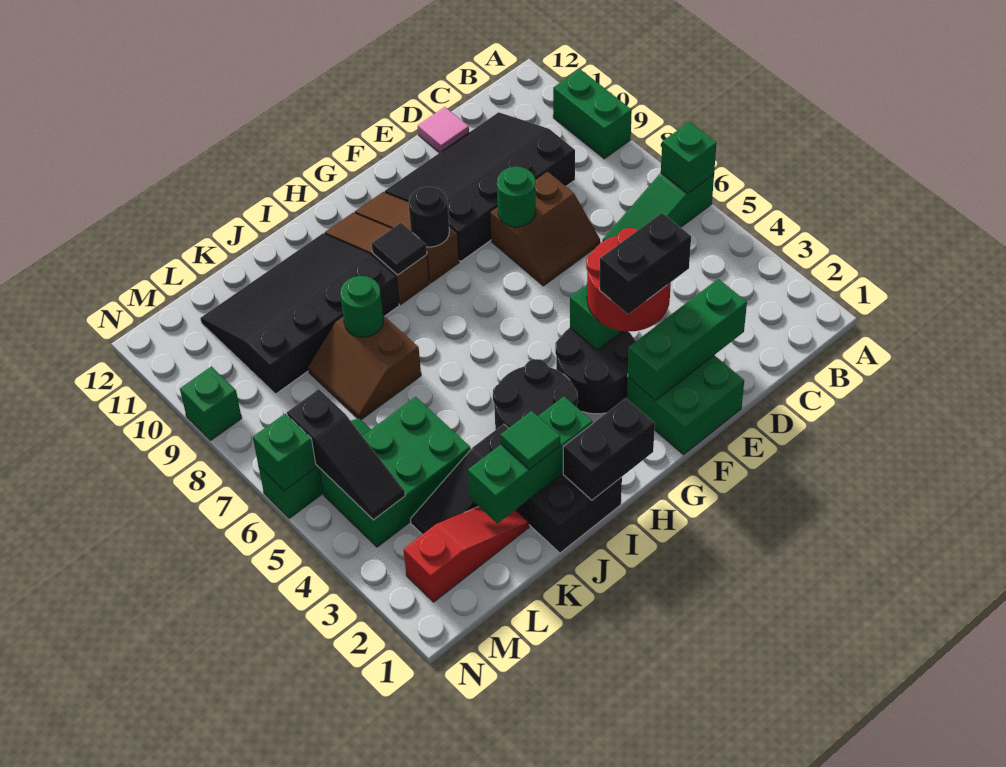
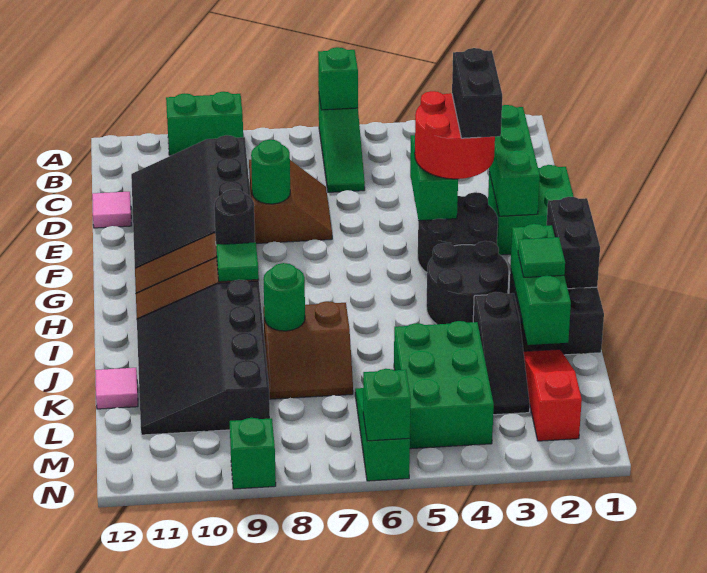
black 1x1 tile [372,223,427,275] -> green 1x1 tile [216,242,259,282]
none -> pink 1x1 tile [95,368,138,409]
black 1x3 slope [287,389,405,520] -> none

